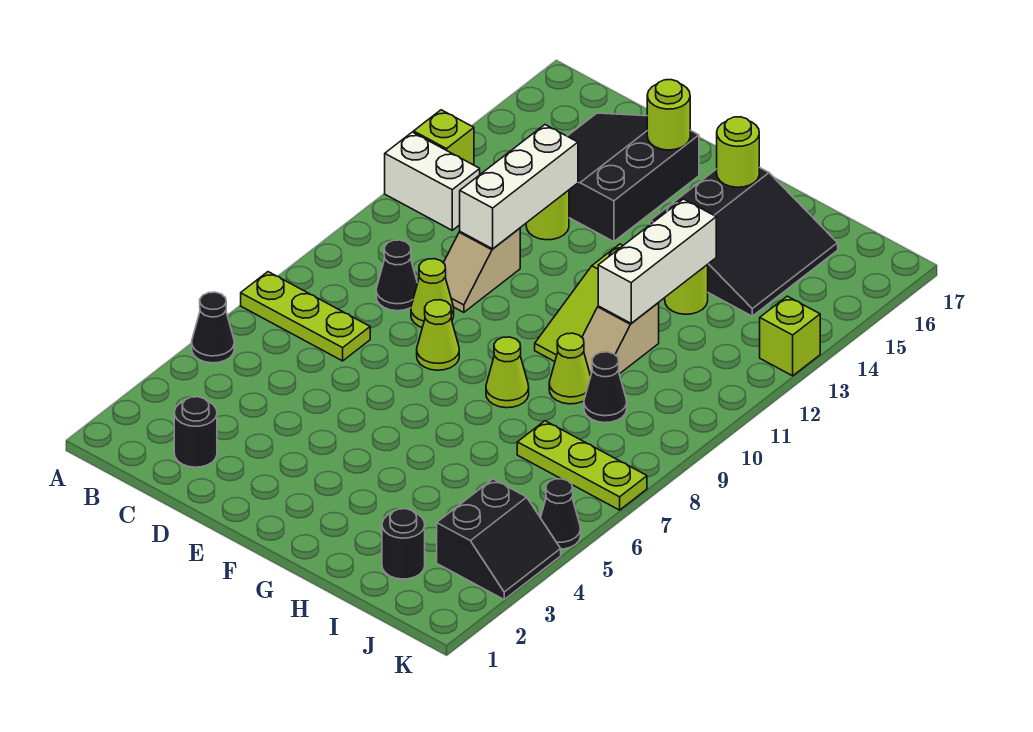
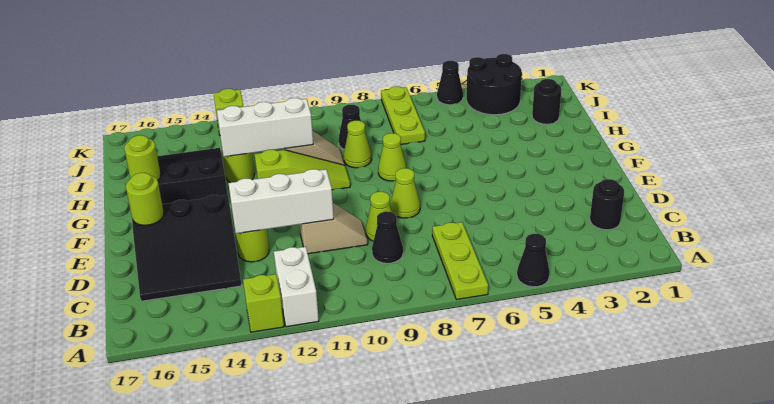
black 2x2 slope [437,479,561,599] -> black 2x2 round brick [467,54,522,115]

